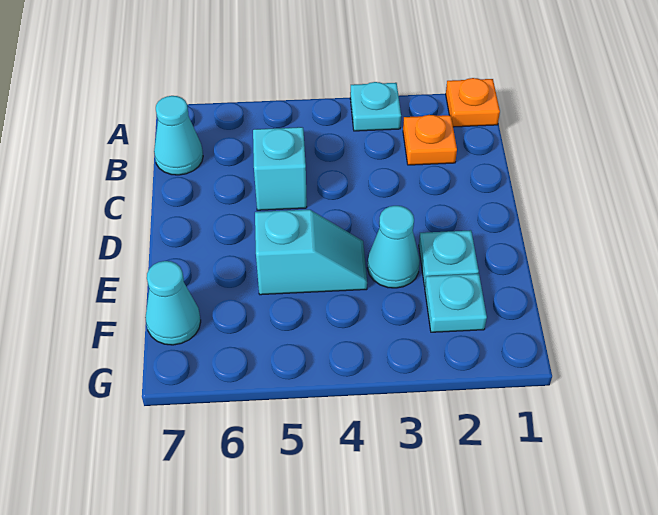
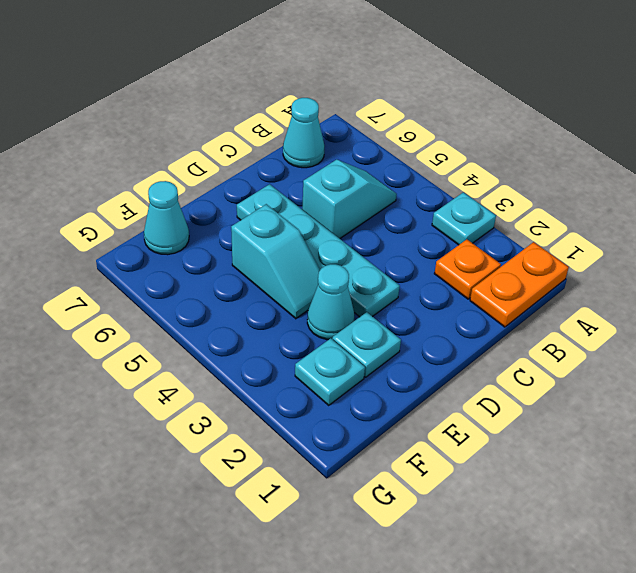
orange 1x1 plate [446,78,500,127] -> orange 1x2 plate [470,242,569,327]
none -> cyan 1x4 plate [237,184,400,317]

